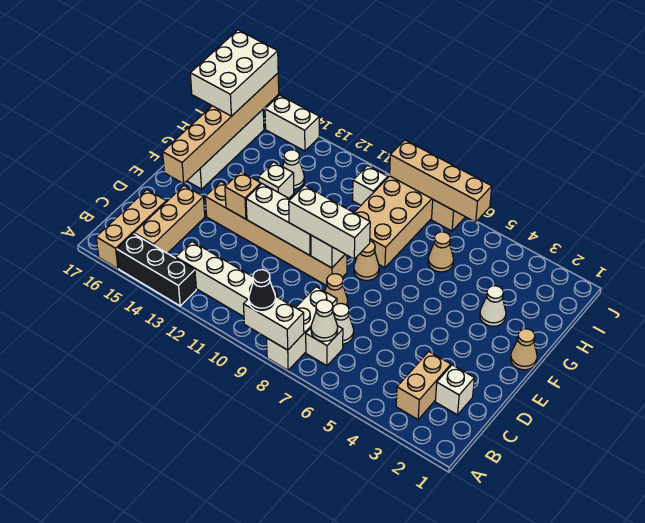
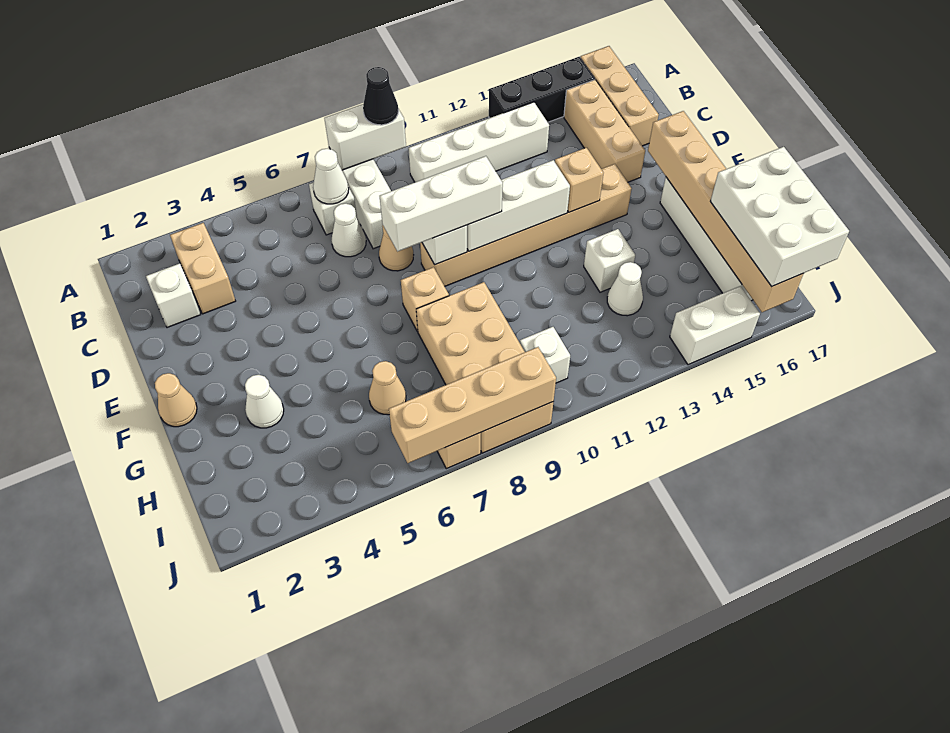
tan 1x1 cone [354,241,379,280] -> tan 1x1 brick [401,267,449,331]

